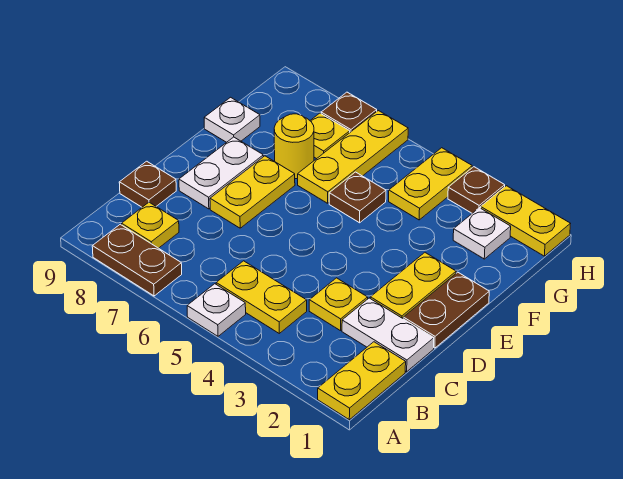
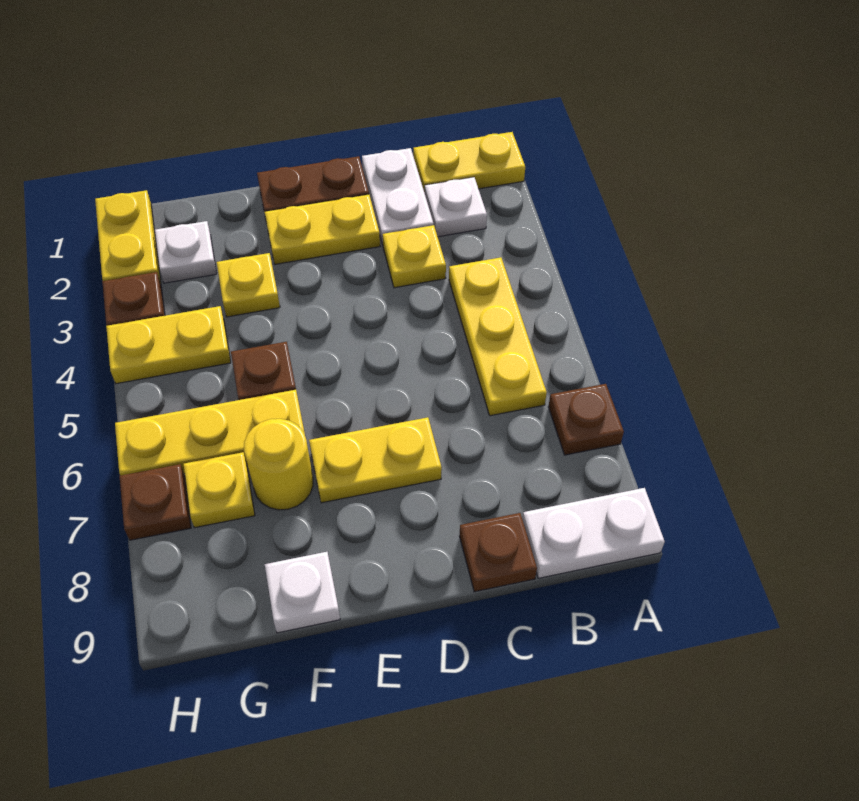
white 1x1 plate [187,284,246,336] -> white 1x1 plate moved to [425,177,487,237]
brown 1x2 plate [92,224,182,296] -> brown 1x1 plate [548,384,624,455]
yellow 1x2 plate [216,261,307,333] -> yellow 1x3 plate [449,257,547,416]
yellow 1x1 plate [122,202,179,248] -> yellow 1x1 plate moved to [217,253,280,317]
white 1x2 plate [179,137,263,209] -> white 1x2 plate moved to [522,488,665,578]

